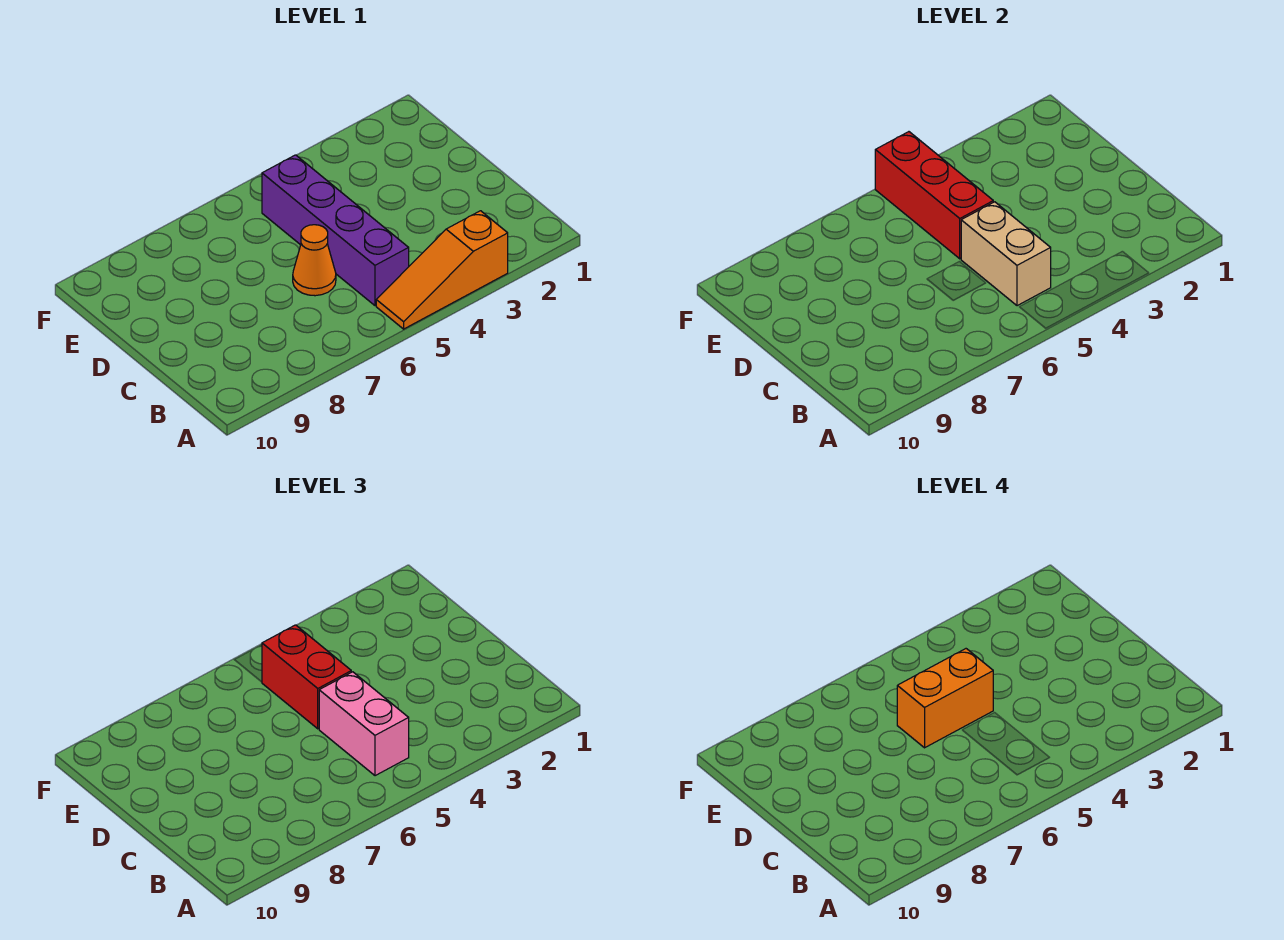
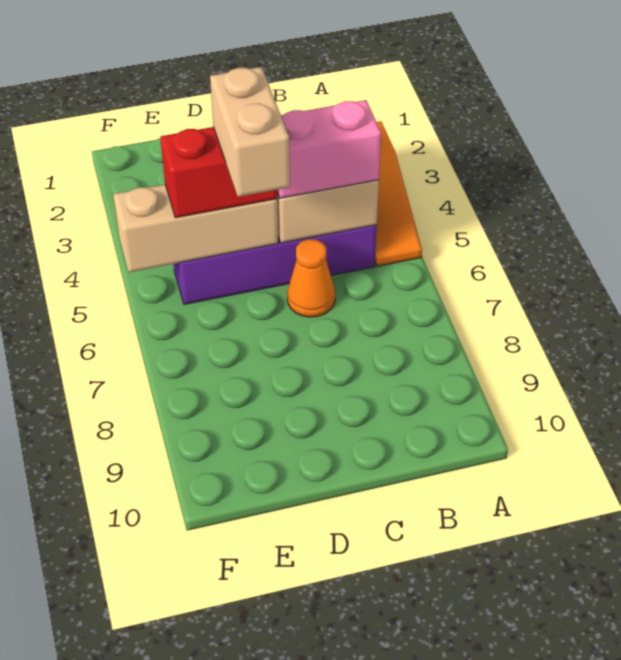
red 1x3 brick [875,132,993,259] -> tan 1x3 brick [113,184,278,272]
orange 1x2 brick [897,649,993,748] -> tan 1x2 brick [210,67,290,197]

